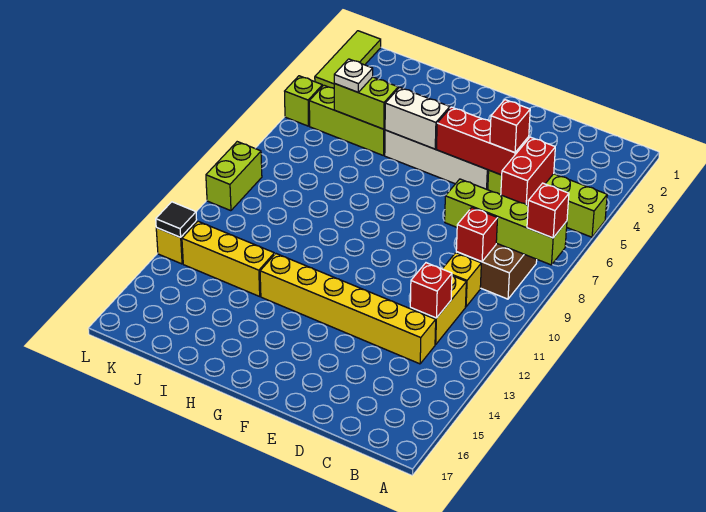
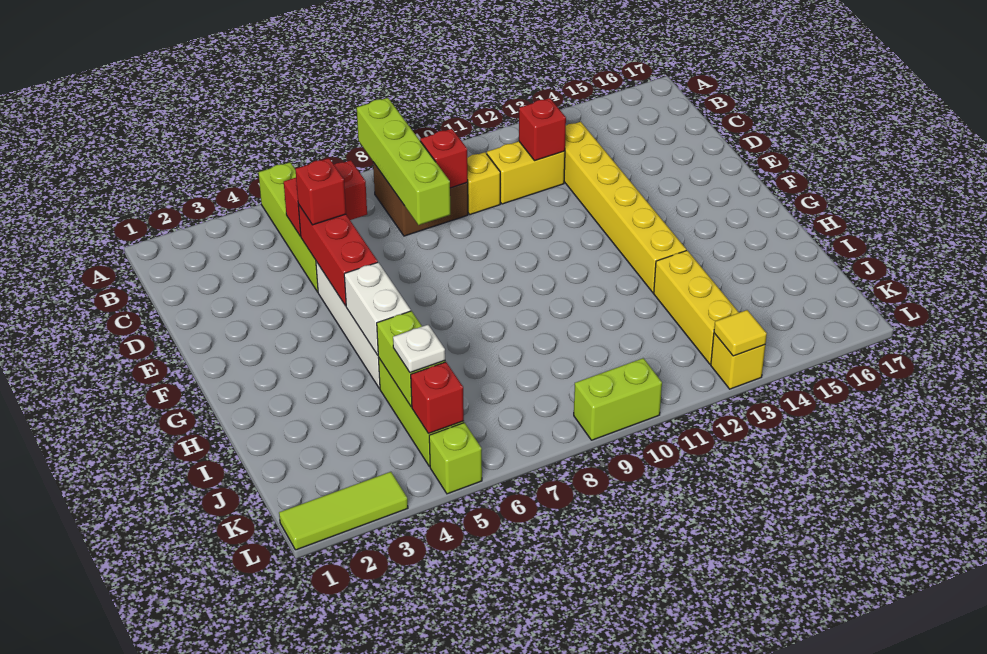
red 1x1 brick [527,183,569,238] -> red 1x1 brick moved to [411,362,464,434]
black 1x1 tile [156,202,197,237] -> yellow 1x1 tile [714,310,767,356]

